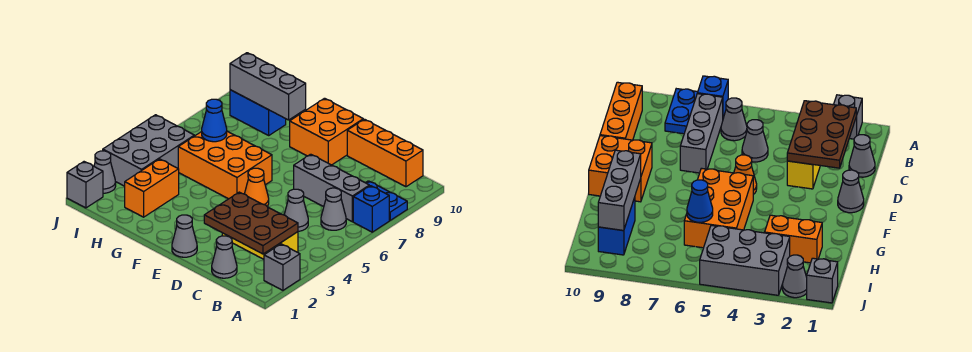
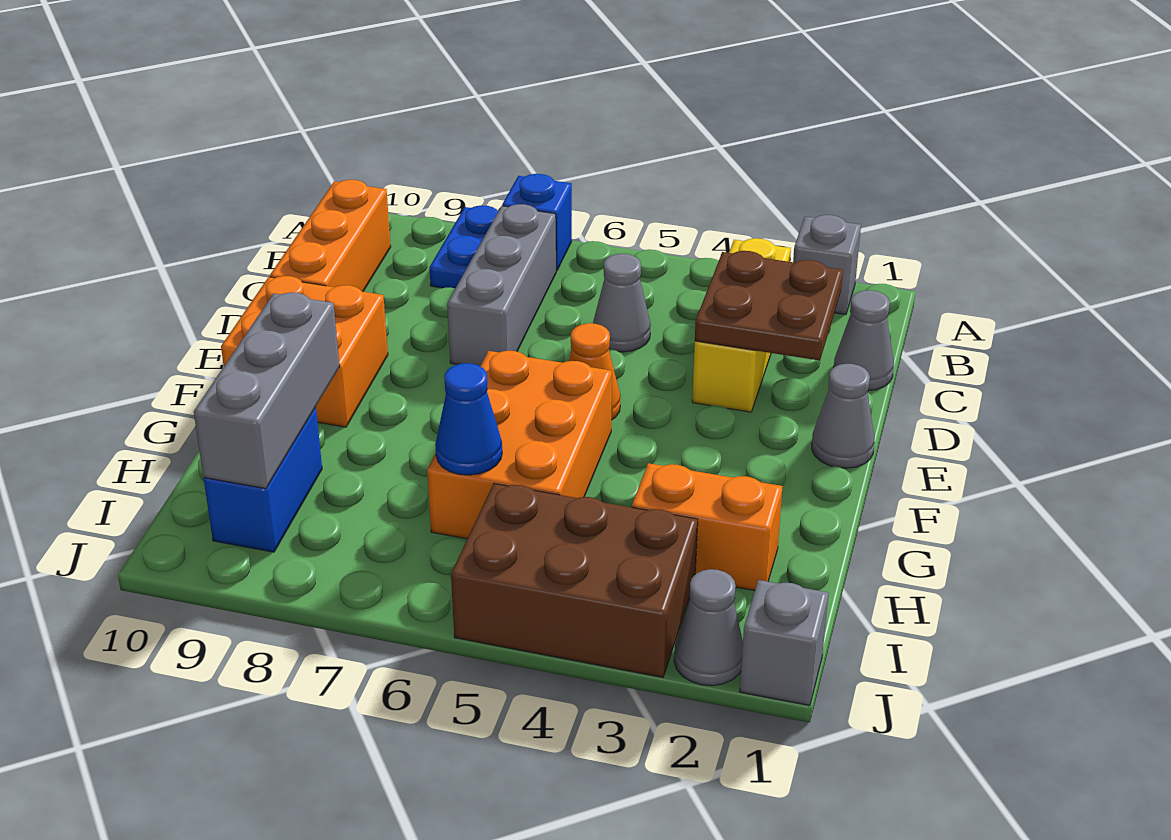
brown 2x3 plate [204,192,298,254] -> brown 2x2 plate [695,251,843,361]
grey 1x1 cone [321,188,346,230] -> none
grey 2x3 brick [103,115,194,186] -> brown 2x3 brick [451,484,698,677]

